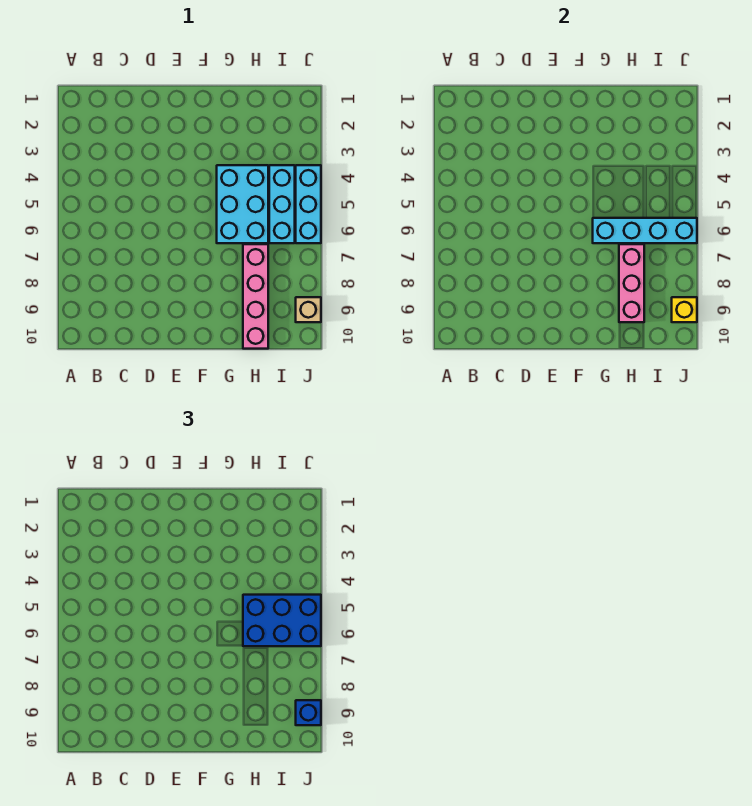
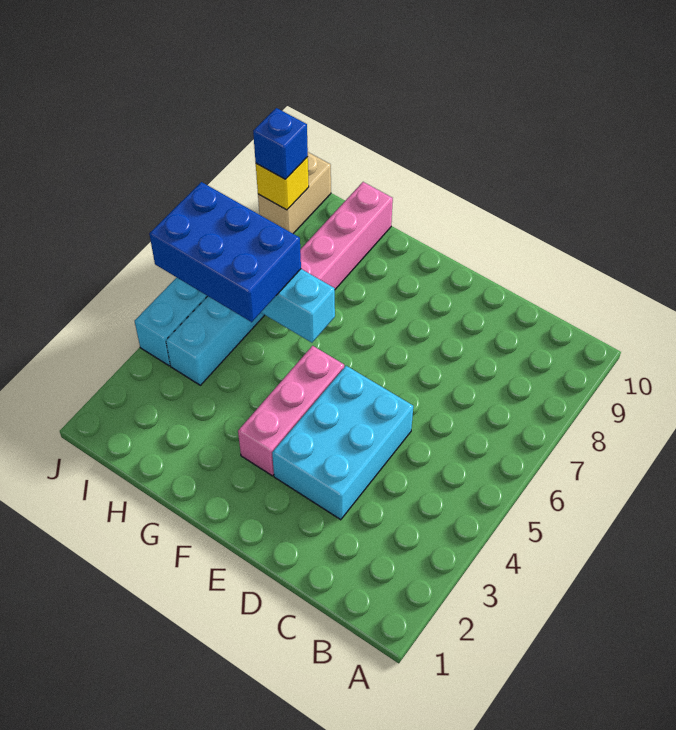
cyan 2x3 brick [217,165,268,243] -> cyan 2x3 brick moved to [272,366,413,520]
pink 1x3 brick [619,244,644,322] -> pink 1x3 brick moved to [238,346,344,476]
tan 1x1 brick [296,297,321,322] -> tan 1x2 brick [258,152,331,234]

